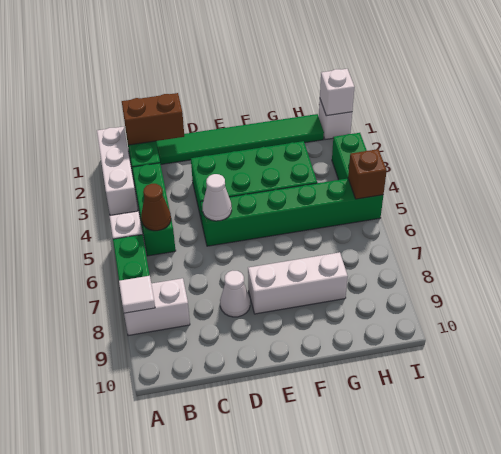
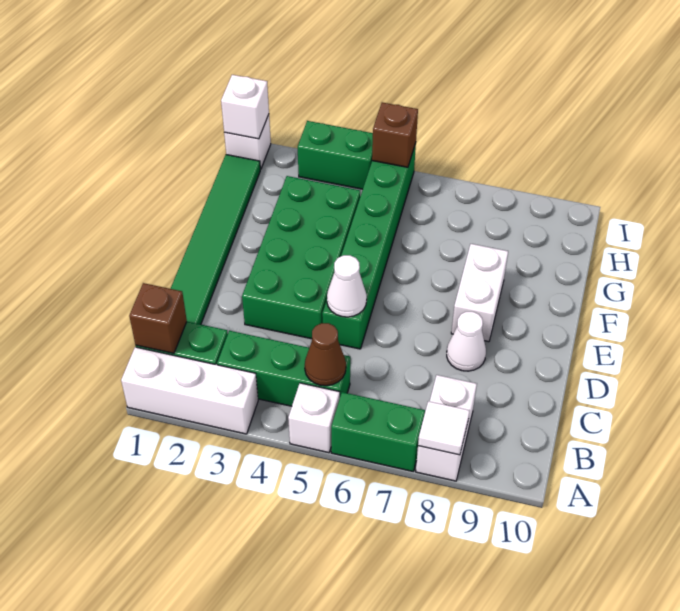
brown 1x2 brick [122,93,184,145] -> brown 1x1 brick [129,283,187,353]
white 1x3 brick [248,252,348,314] -> white 1x2 brick [451,244,508,342]

